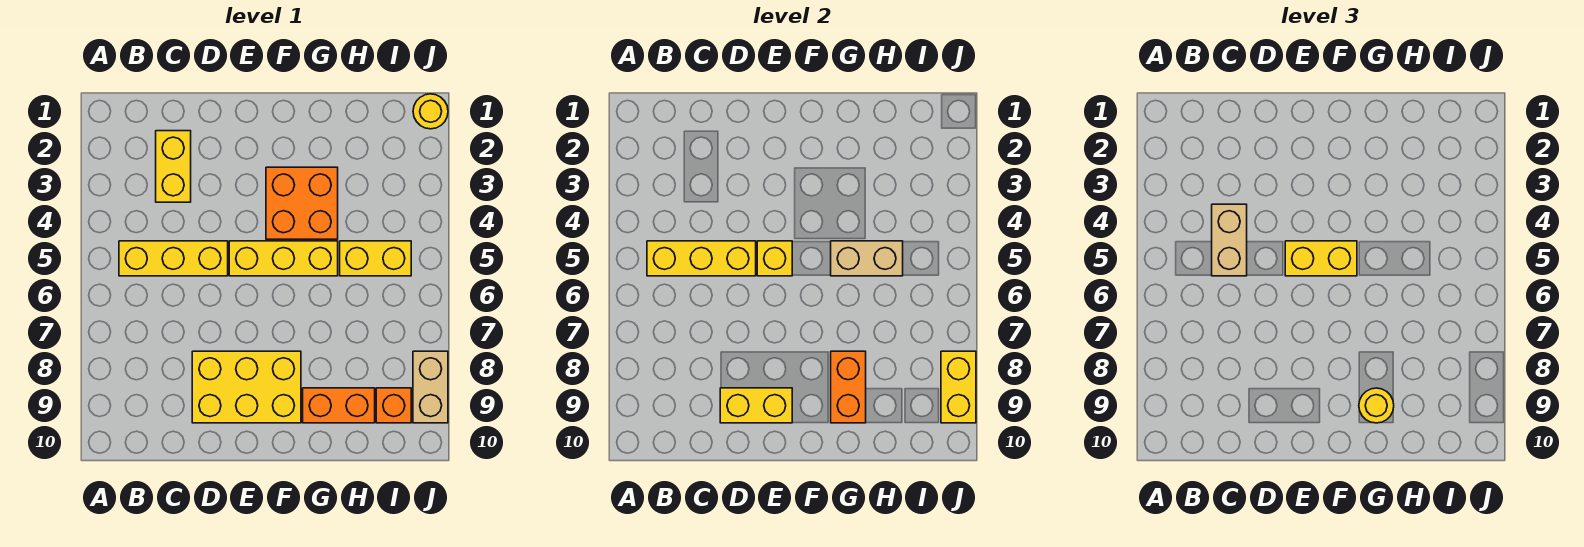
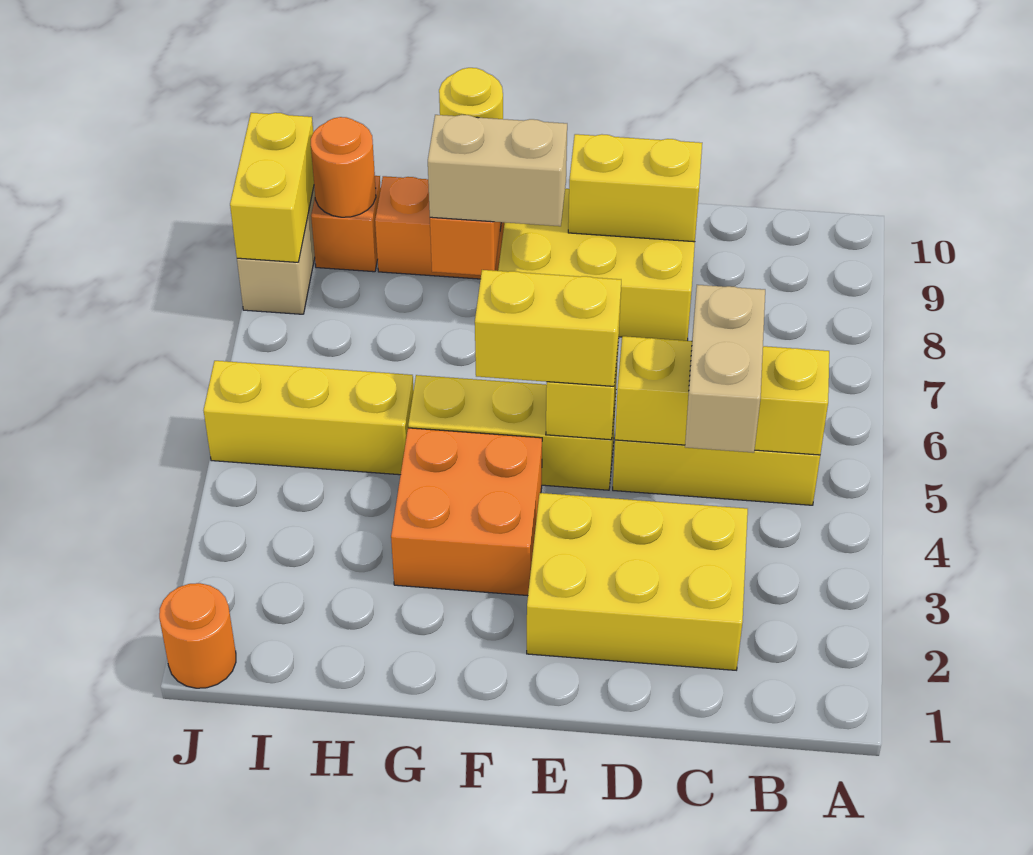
yellow 1x2 brick [156,131,191,202] -> yellow 2x3 brick [527,493,748,670]
tan 1x2 brick [831,241,903,276] -> tan 1x2 brick moved to [428,115,567,226]
yellow 1x2 brick [340,241,411,276] -> yellow 1x3 brick [204,361,414,475]
none -> orange 1x1 round brick [311,117,376,217]
yellow 1x1 round brick [413,94,448,129] -> orange 1x1 round brick [159,583,236,688]

